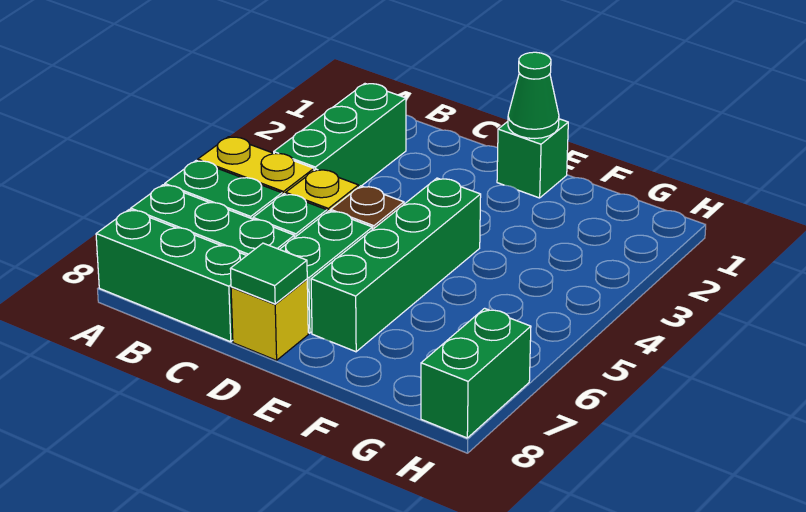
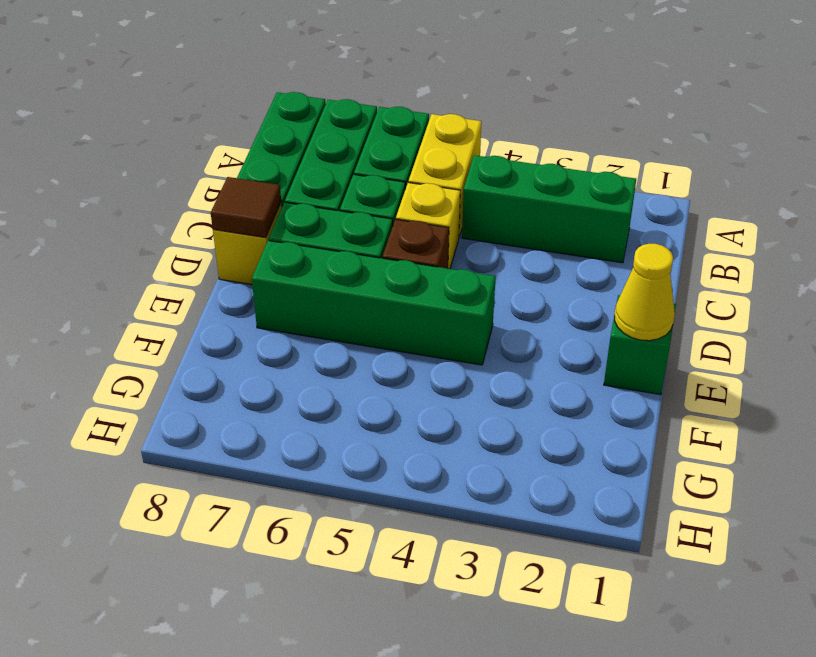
green 1x1 tile [230,243,307,304] -> brown 1x1 tile [211,177,281,238]
green 1x1 cone [508,52,559,139] -> yellow 1x1 cone [614,244,675,341]
green 1x2 brick [421,308,531,438] -> none

